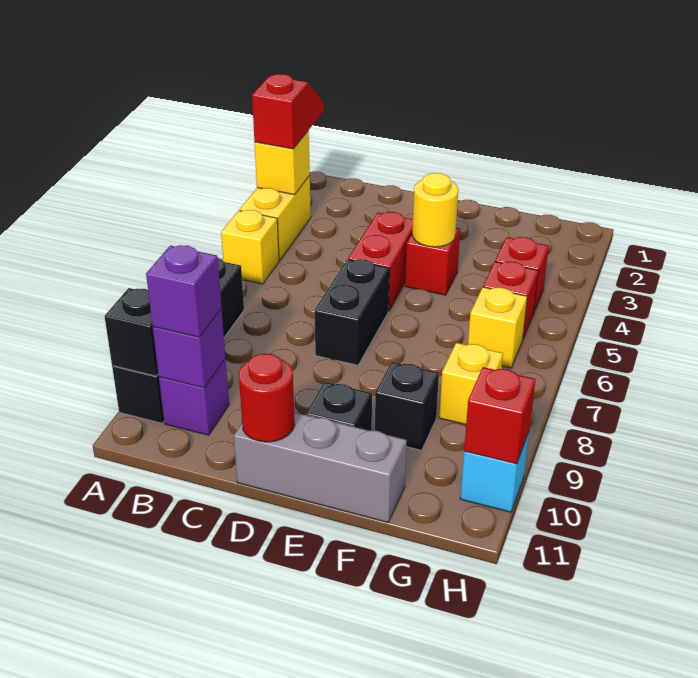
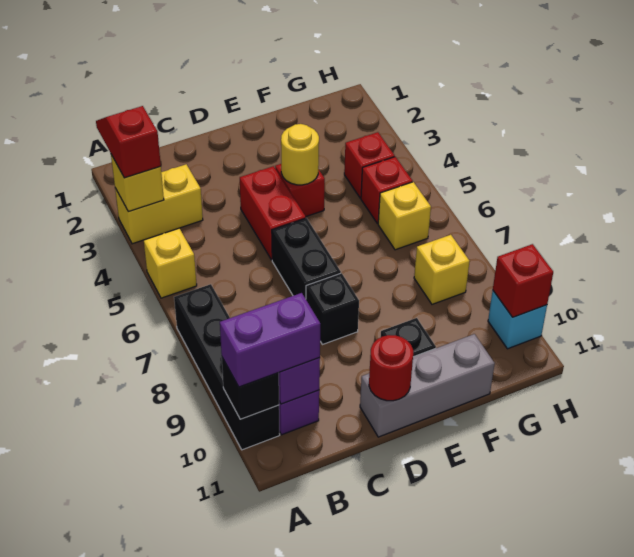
yellow 1x2 brick [240,176,311,260] -> yellow 1x2 brick turned to [115,164,203,244]
purple 1x1 brick [146,245,222,337] -> purple 1x2 brick [220,293,320,387]
black 1x1 brick [375,362,439,450] -> black 1x1 brick moved to [306,273,359,345]

